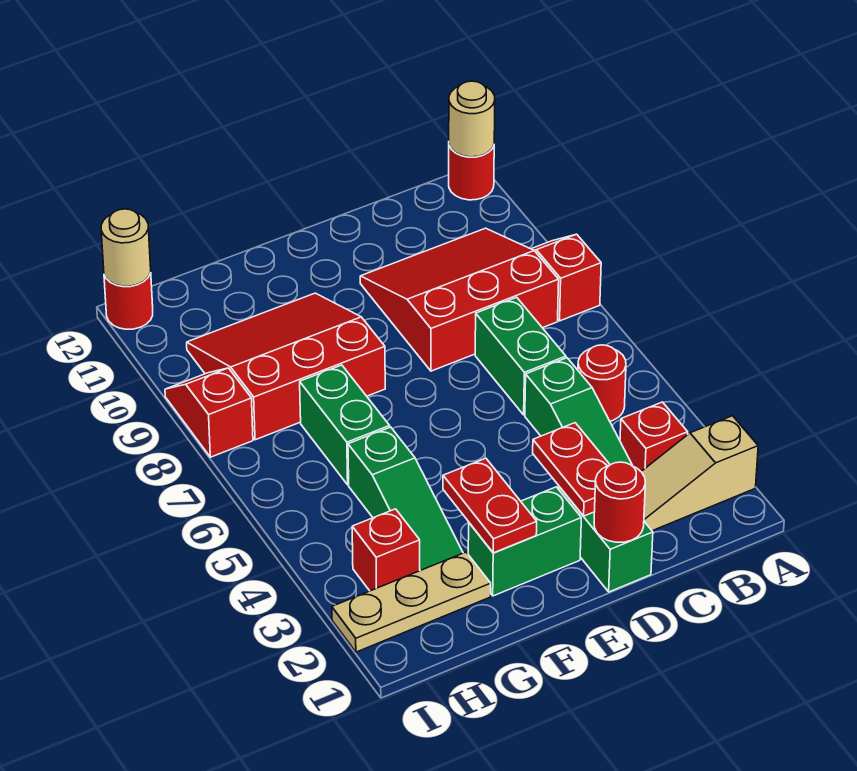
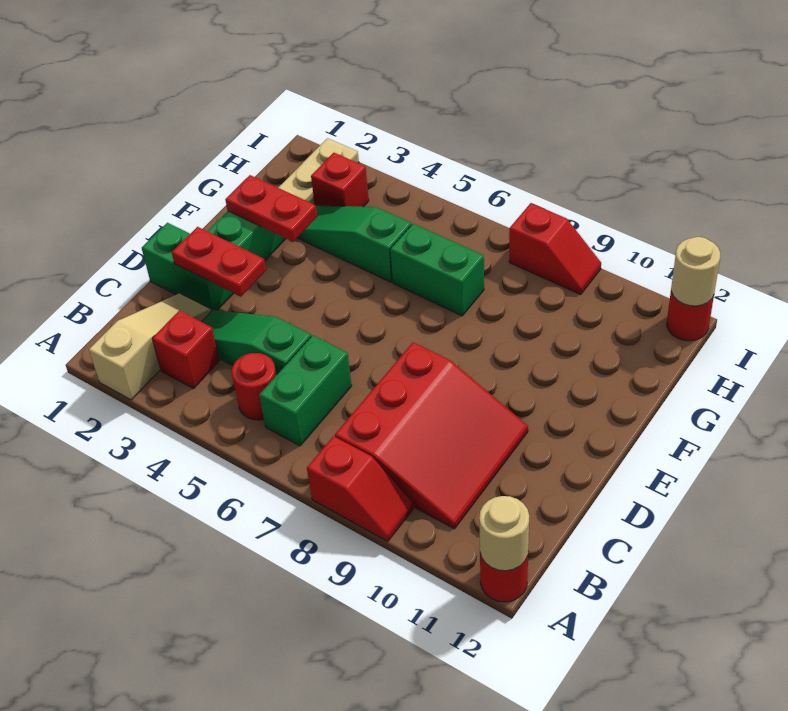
green 1x2 brick [475,297,566,415] -> green 1x2 brick turned to [259,335,352,446]
red 1x1 round brick [594,462,645,542] -> none
red 3x3 slope [187,293,385,440] -> none

